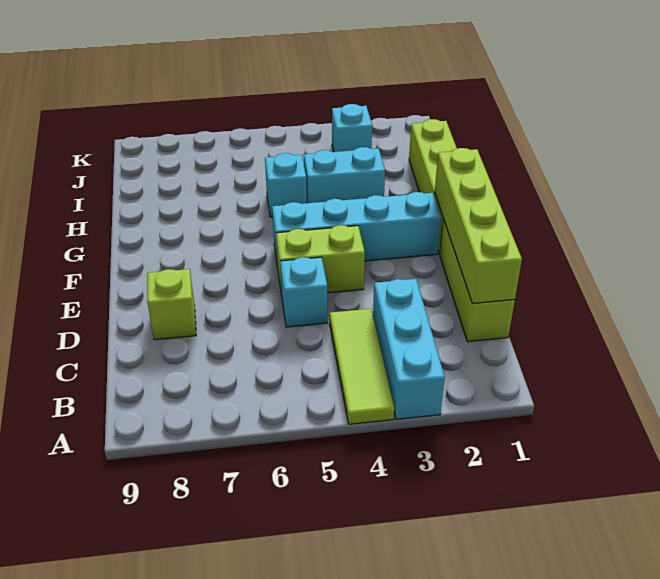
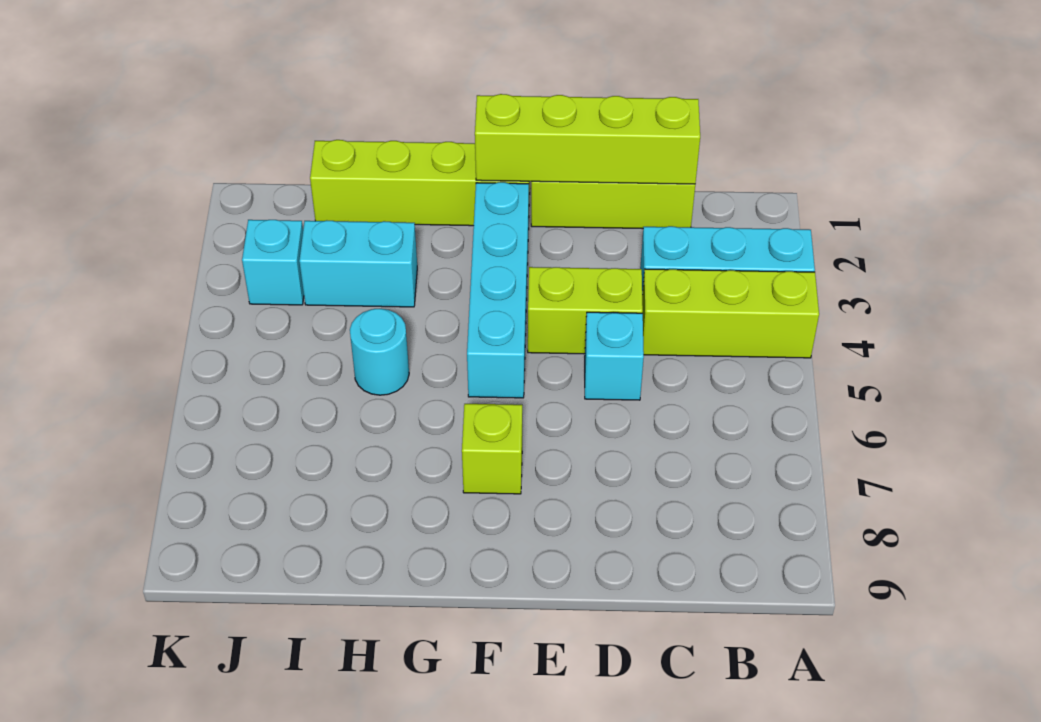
lime 1x3 tile [330,309,394,424] -> lime 1x3 brick [642,269,819,358]
lime 1x1 brick [147,269,196,340] -> lime 1x1 brick moved to [462,404,522,494]
lime 1x2 brick [276,225,365,295] -> lime 1x2 brick turned to [528,267,643,354]
cyan 1x2 brick [304,147,385,203] -> cyan 1x2 brick turned to [299,220,417,307]
cyan 1x1 brick [265,153,307,217] -> cyan 1x1 round brick [350,309,409,395]

